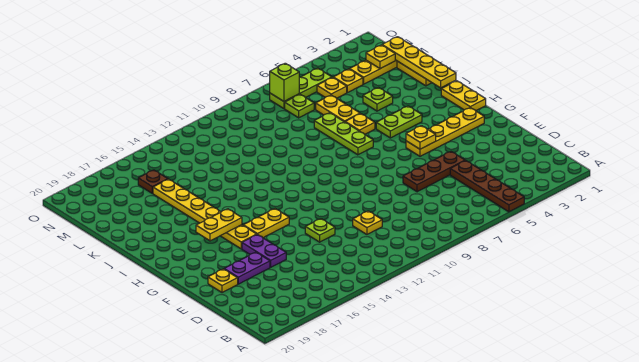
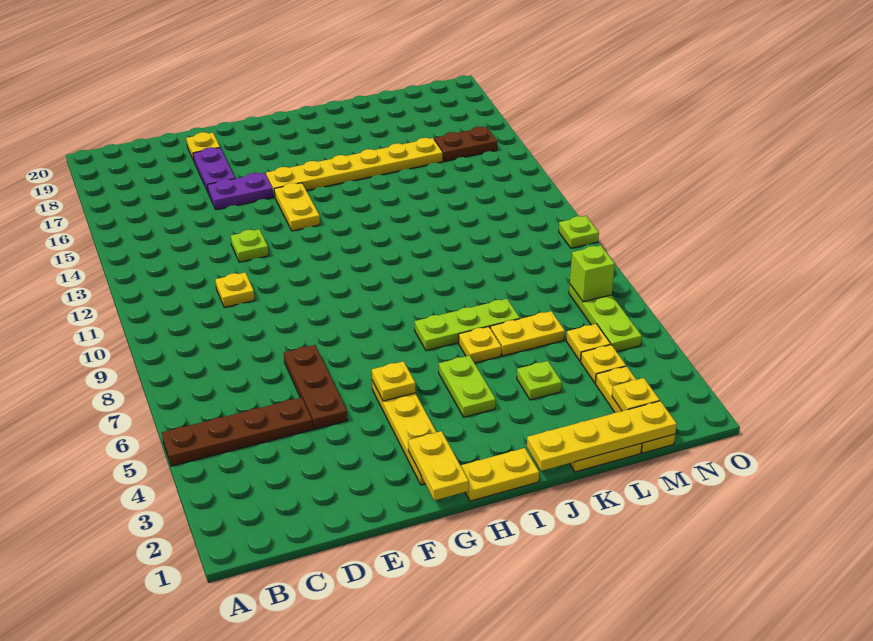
yellow 1x2 plate [196,209,242,241] -> yellow 1x2 plate moved to [408,431,469,500]
lime 1x1 plate [285,94,314,118] -> lime 1x1 plate moved to [559,216,599,248]
brown 1x1 plate [138,170,168,193] -> brown 1x2 plate [434,127,497,161]

